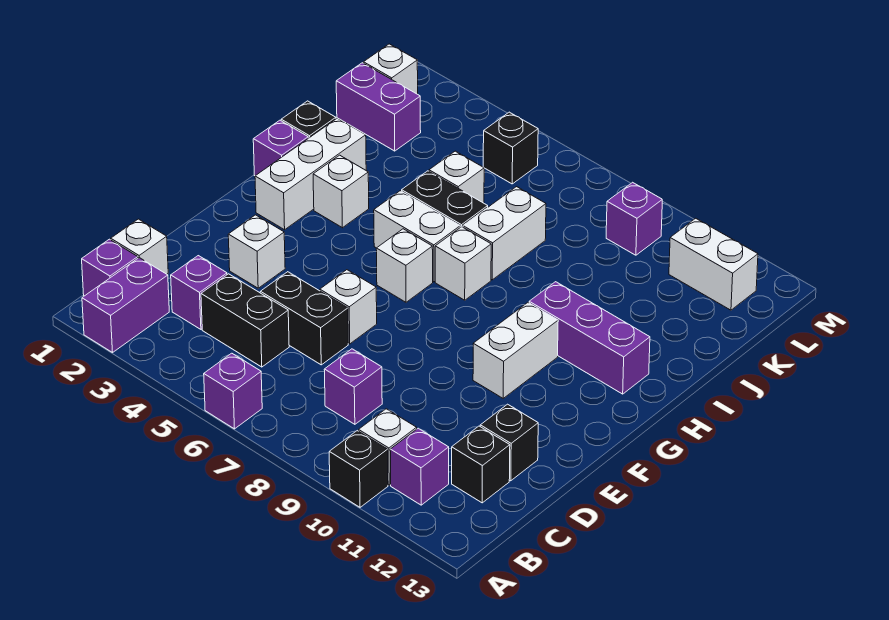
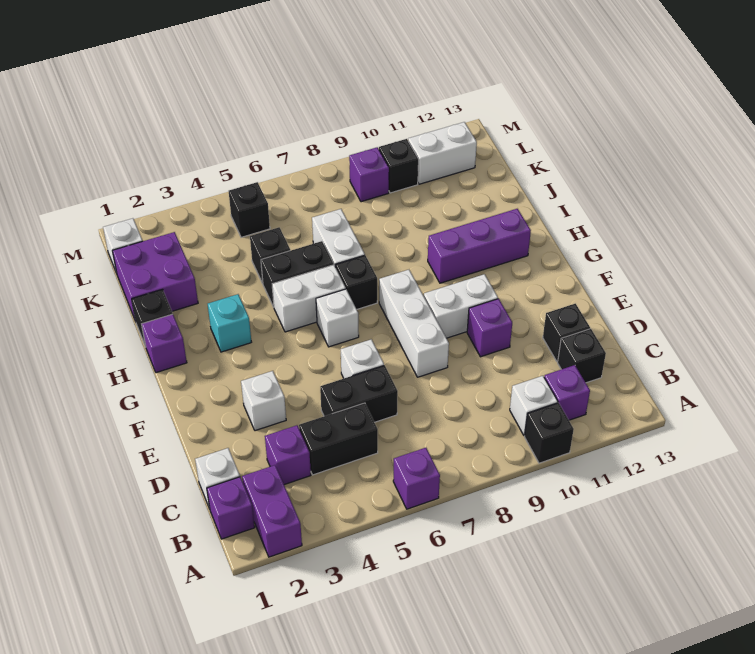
purple 1x1 brick [324,349,382,424] -> purple 1x1 brick moved to [467,299,512,357]
white 1x2 brick [473,303,558,398] -> white 1x2 brick turned to [424,274,498,338]
white 1x3 brick [255,118,366,230] -> white 1x3 brick moved to [379,270,449,377]
white 1x1 brick [313,155,369,228] -> cyan 1x1 brick [208,294,251,352]
white 1x1 brick [435,227,491,300] -> black 1x1 brick [336,255,377,309]
white 1x1 brick [429,151,484,203] -> black 1x1 brick [250,227,290,283]
purple 1x2 brick [336,63,421,151] -> purple 2x2 brick [113,232,198,321]
none -> black 1x1 brick [379,139,418,193]

